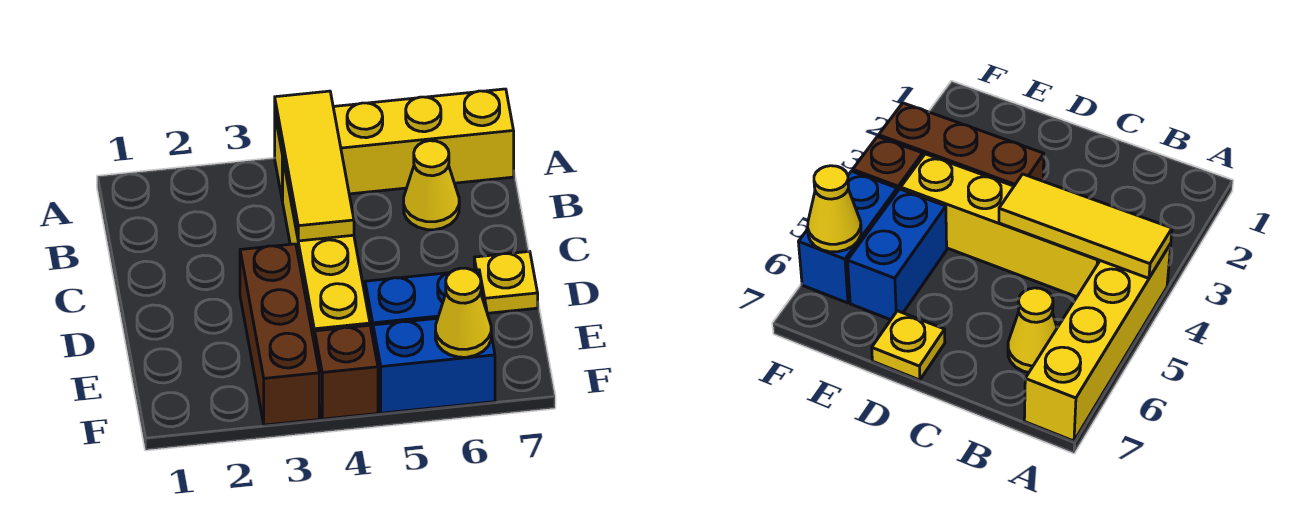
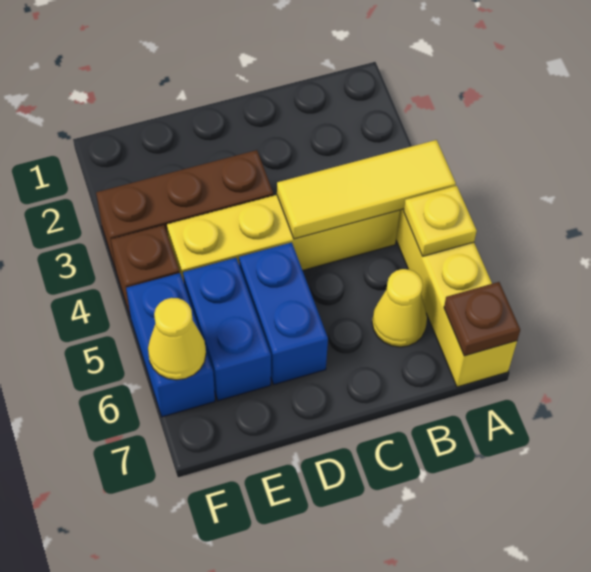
none -> brown 1x1 plate [444,282,520,356]
none -> blue 1x2 brick [239,242,328,385]
yellow 1x1 plate [474,251,538,313] -> yellow 1x1 plate moved to [404,186,477,256]

